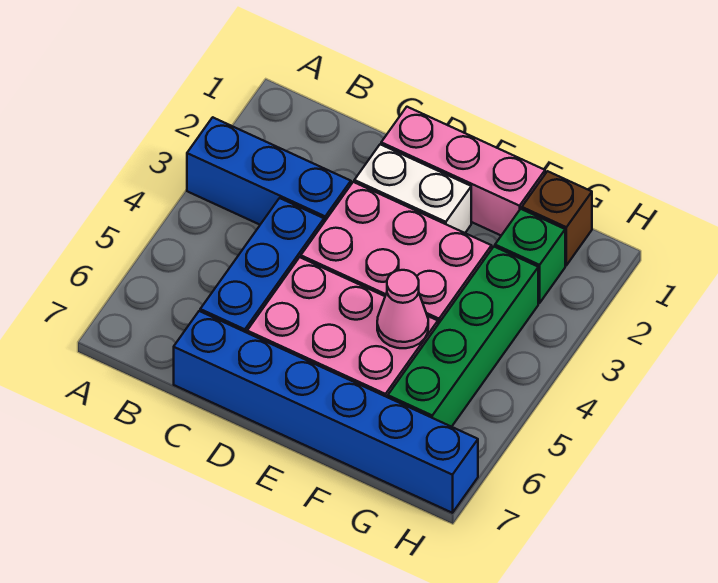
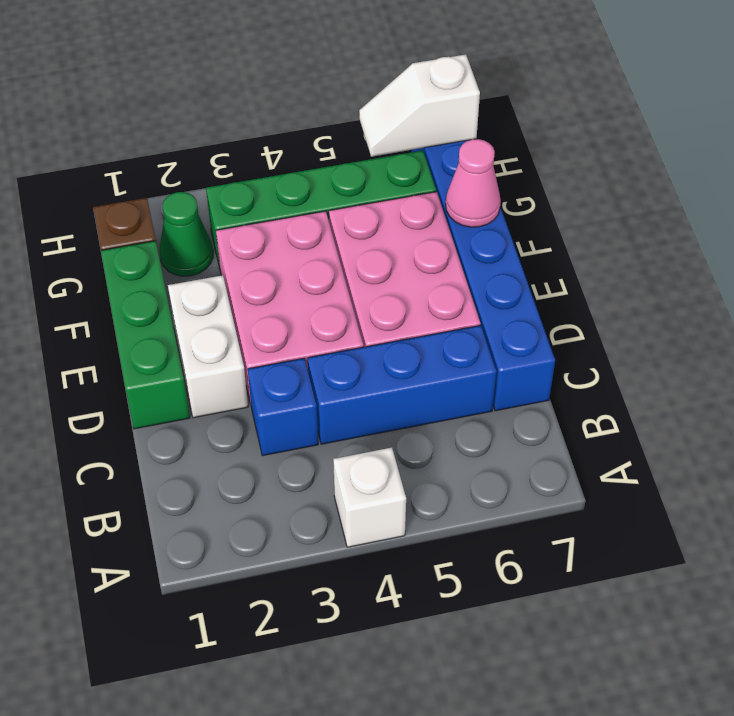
blue 1x3 brick [187,117,351,225] -> blue 1x1 brick [248,359,318,456]
none -> white 1x1 brick [333,448,406,547]
pink 1x3 brick [381,107,545,235] -> green 1x3 brick [101,241,190,429]
pink 1x1 cone [377,270,428,348] -> pink 1x1 cone moved to [446,139,501,227]
green 1x1 brick [495,209,565,303] -> green 1x1 cone [160,192,213,276]
none -> white 1x2 slope [359,55,480,157]

